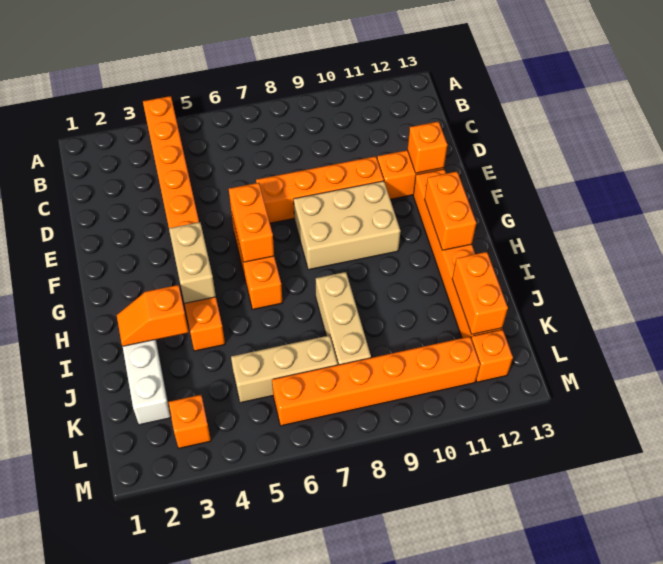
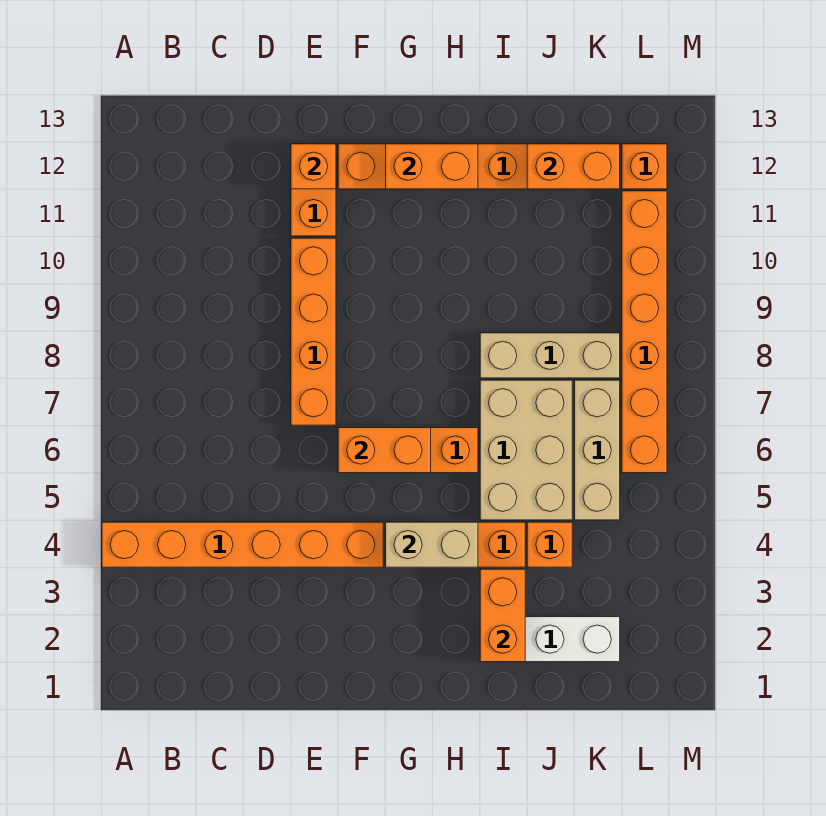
tan 2x3 brick [294,181,401,270] -> tan 2x3 brick moved to [480,380,572,520]
orange 1x2 slope [117,285,189,346] -> orange 1x2 brick [480,569,525,662]
orange 1x1 brick [168,395,211,448] -> orange 1x1 brick moved to [527,522,572,567]

